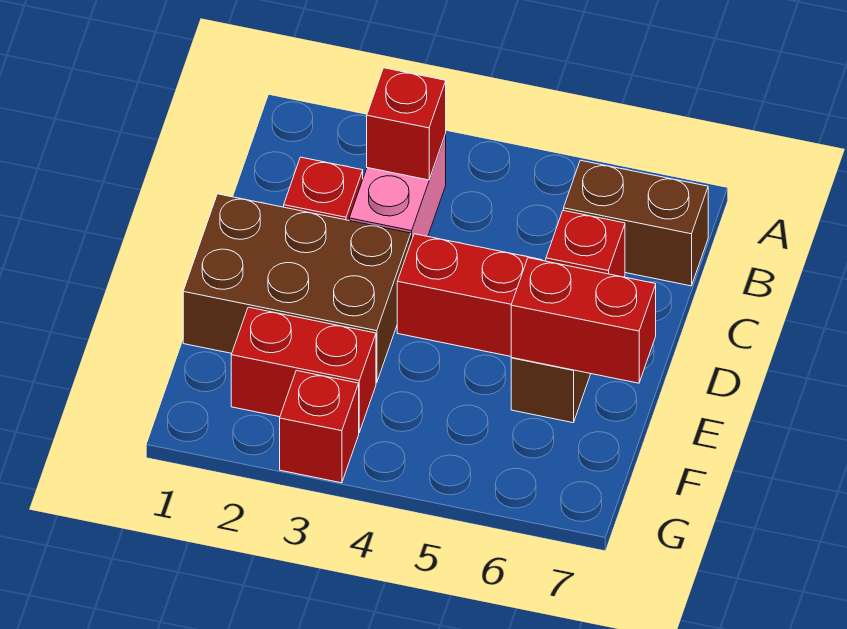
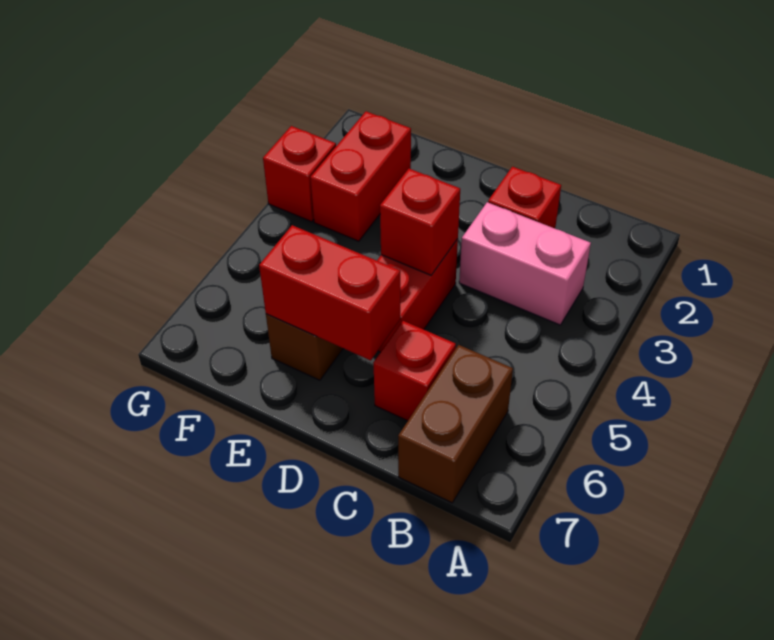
red 1x1 brick [367,68,446,180] -> red 1x1 brick moved to [380,169,460,275]
brown 2x3 brick [183,194,411,383] -> none
red 1x2 brick [511,258,656,383] -> red 1x2 brick turned to [259,225,400,360]

